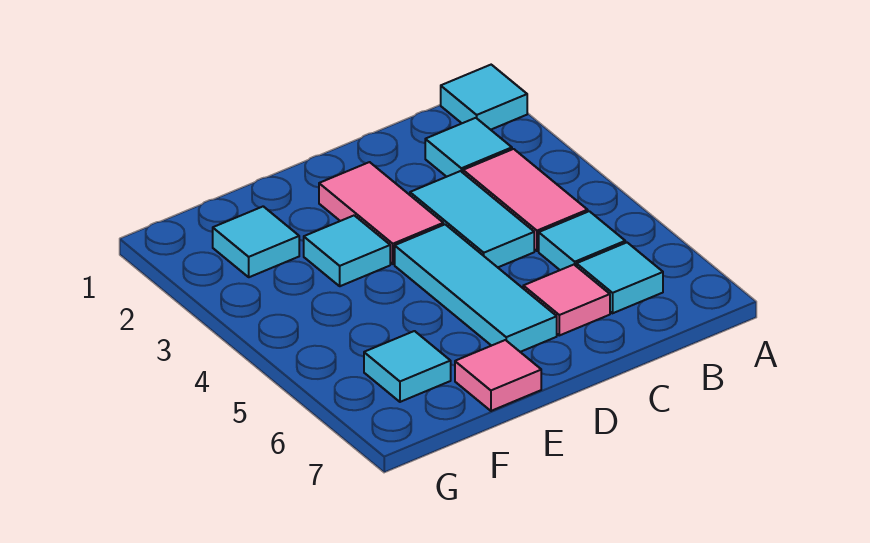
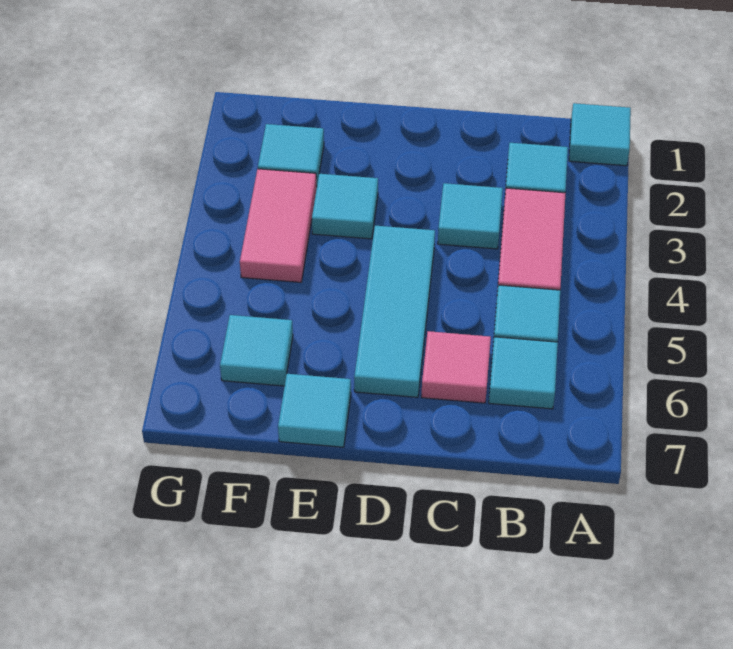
cyan 1x2 tile [410,171,534,267] -> cyan 1x1 tile [438,183,503,249]
pink 1x2 tile [319,162,443,264] -> pink 1x2 tile moved to [240,169,317,282]
pink 1x1 tile [455,340,541,411] -> cyan 1x1 tile [278,374,351,447]

